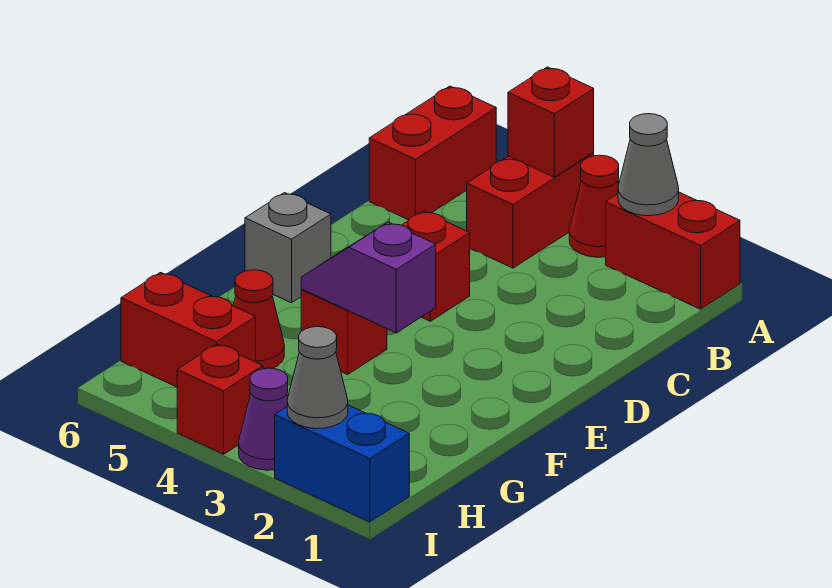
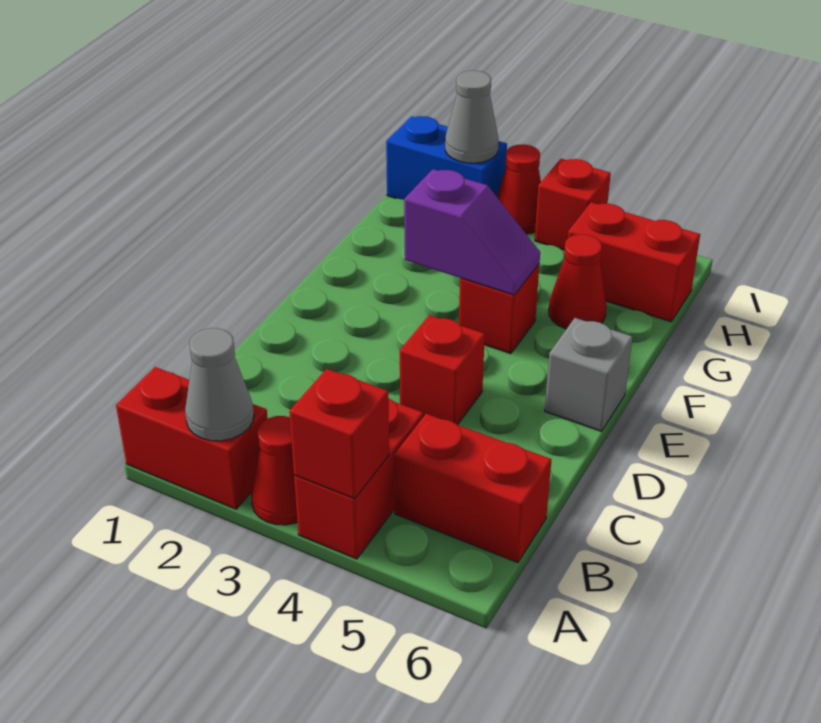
red 1x2 brick [369,86,496,220] -> red 1x2 brick turned to [394,414,551,563]
purple 1x1 cone [239,368,288,470] -> red 1x1 cone [497,144,541,234]

